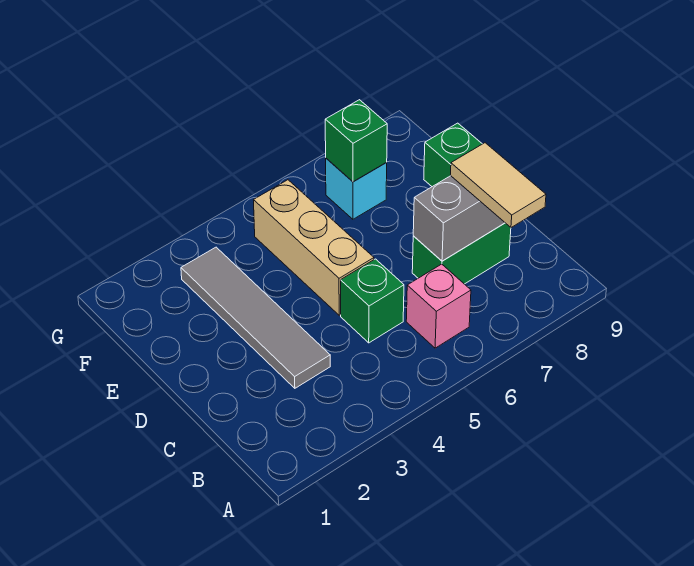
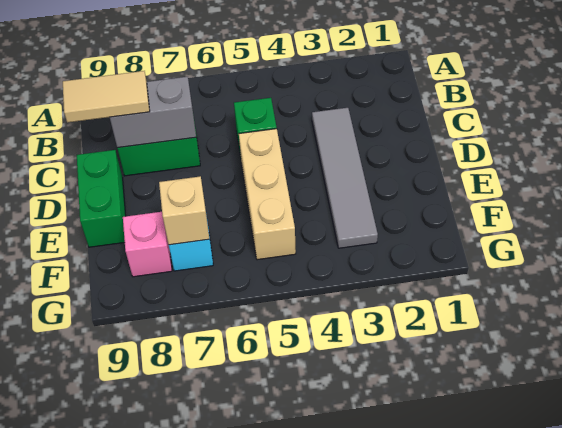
pink 1x1 brick [406,264,471,348] -> pink 1x1 brick moved to [123,212,172,277]
tan 1x2 tile [450,143,546,228] -> tan 1x2 tile turned to [63,71,150,123]
green 1x1 brick [325,100,387,182] -> tan 1x1 brick [159,176,209,245]

